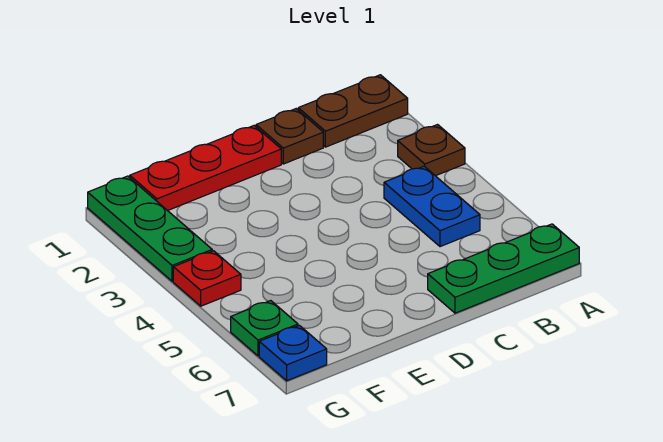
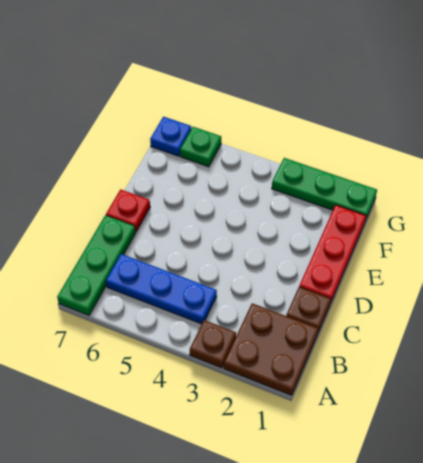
brown 1x2 plate [298,75,408,147] -> brown 2x2 plate [224,303,319,395]
blue 1x2 plate [384,166,480,247] -> blue 1x3 plate [106,254,217,324]
red 1x1 plate [173,251,241,306] -> red 1x1 plate moved to [106,189,150,232]

